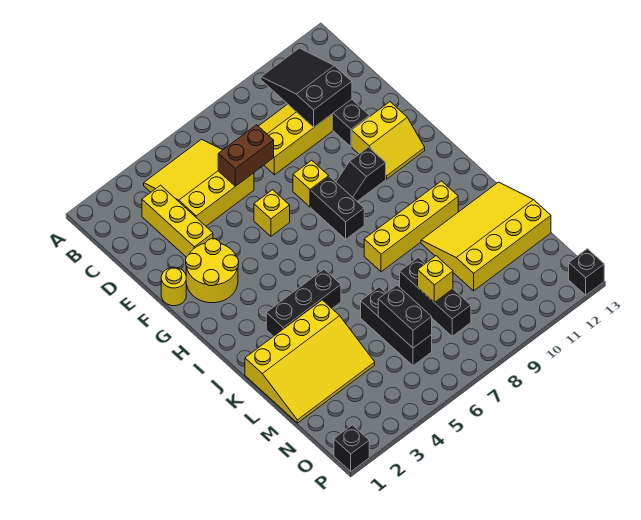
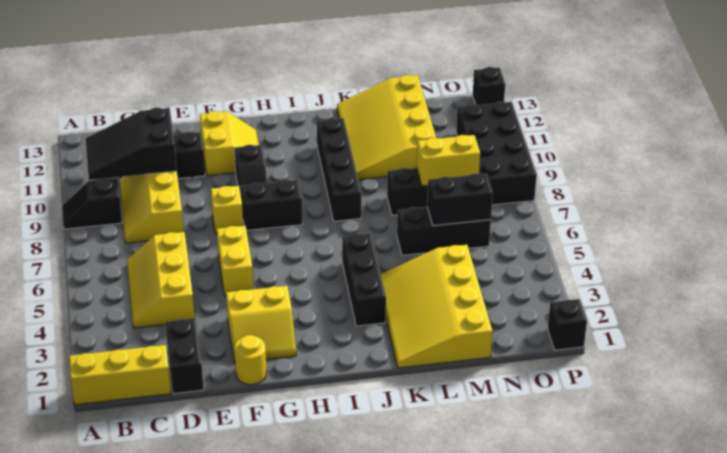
none -> black 1x2 slope [62,178,122,229]
yellow 3x3 slope [144,139,254,226] -> yellow 2x3 slope [127,232,195,328]
yellow 1x3 brick [142,185,213,257] -> yellow 1x3 brick moved to [69,345,171,405]
none -> black 1x2 brick [165,318,204,394]
brown 1x2 brick [218,125,274,186] -> none
yellow 2x2 round brick [186,239,239,303] -> yellow 2x2 slope [226,286,296,363]
yellow 1x1 brick [254,190,290,236] -> yellow 1x2 brick [217,226,253,296]
yellow 1x4 brick [364,181,458,272] -> black 1x4 brick [317,118,361,221]
yellow 3x4 slope [245,300,375,423] -> yellow 3x4 slope turned to [381,245,492,368]
yellow 1x1 brick [418,256,453,302] -> yellow 1x2 brick [417,135,480,186]
none -> black 2x4 brick [456,102,537,205]

